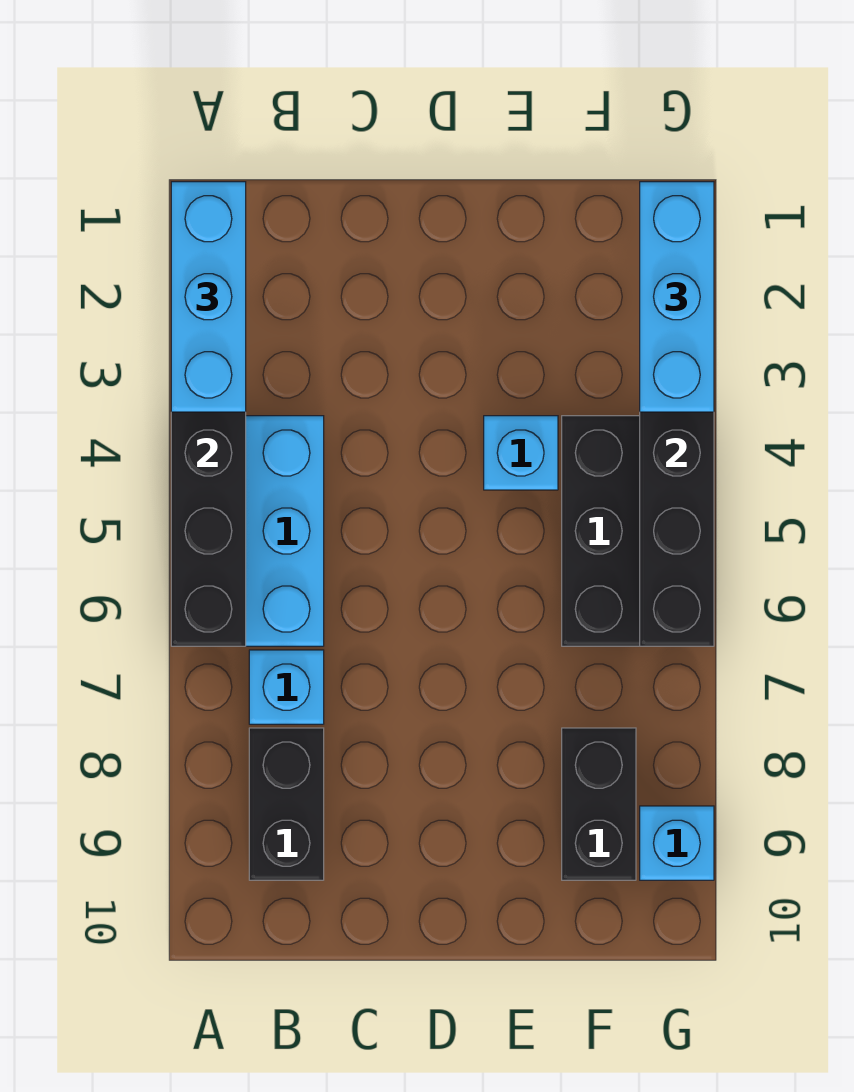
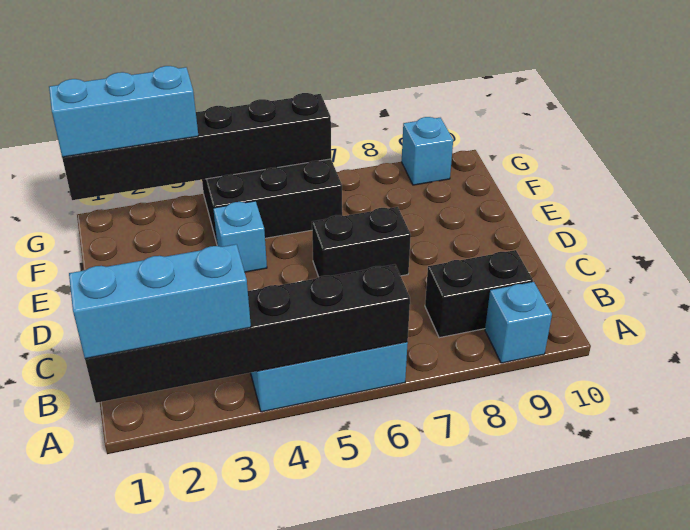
cyan 1x1 brick [249,650,324,724] -> cyan 1x1 brick moved to [485,282,552,363]
black 1x2 brick [562,728,636,880] -> black 1x2 brick moved to [312,207,411,277]

